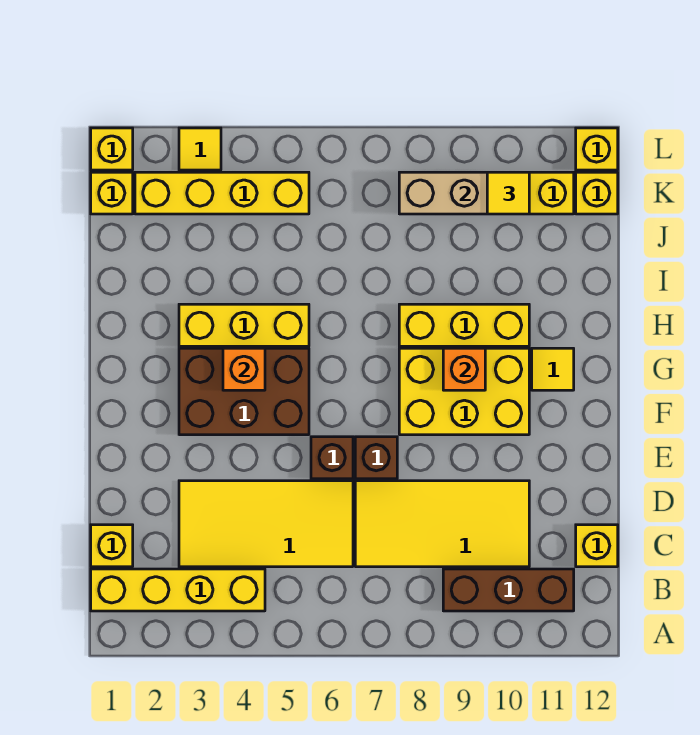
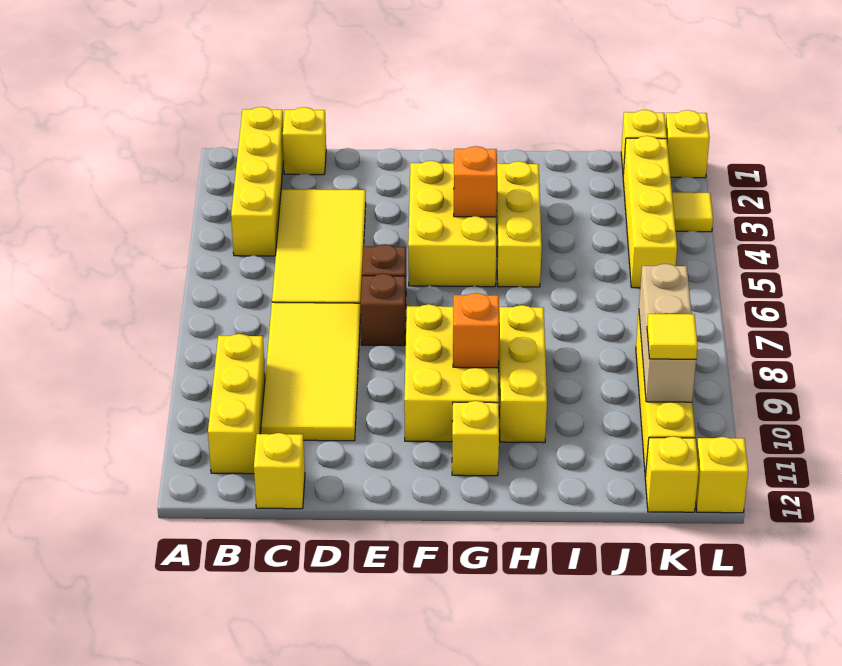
brown 1x3 brick [443,569,574,611] -> yellow 1x3 brick [208,334,265,474]
brown 2x3 brick [179,348,309,435] -> yellow 2x3 brick [408,161,496,287]
yellow 1x1 tile [532,348,574,390] -> yellow 1x1 brick [452,401,499,476]

